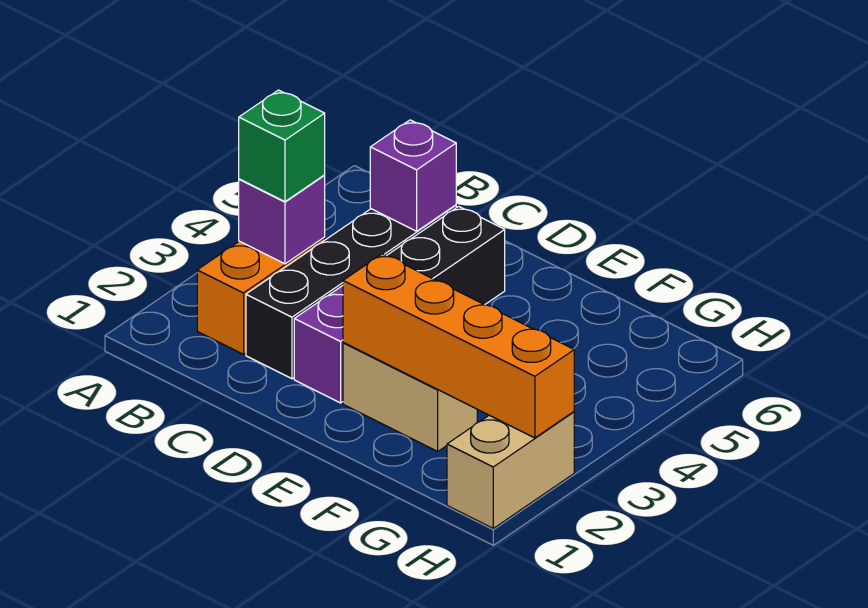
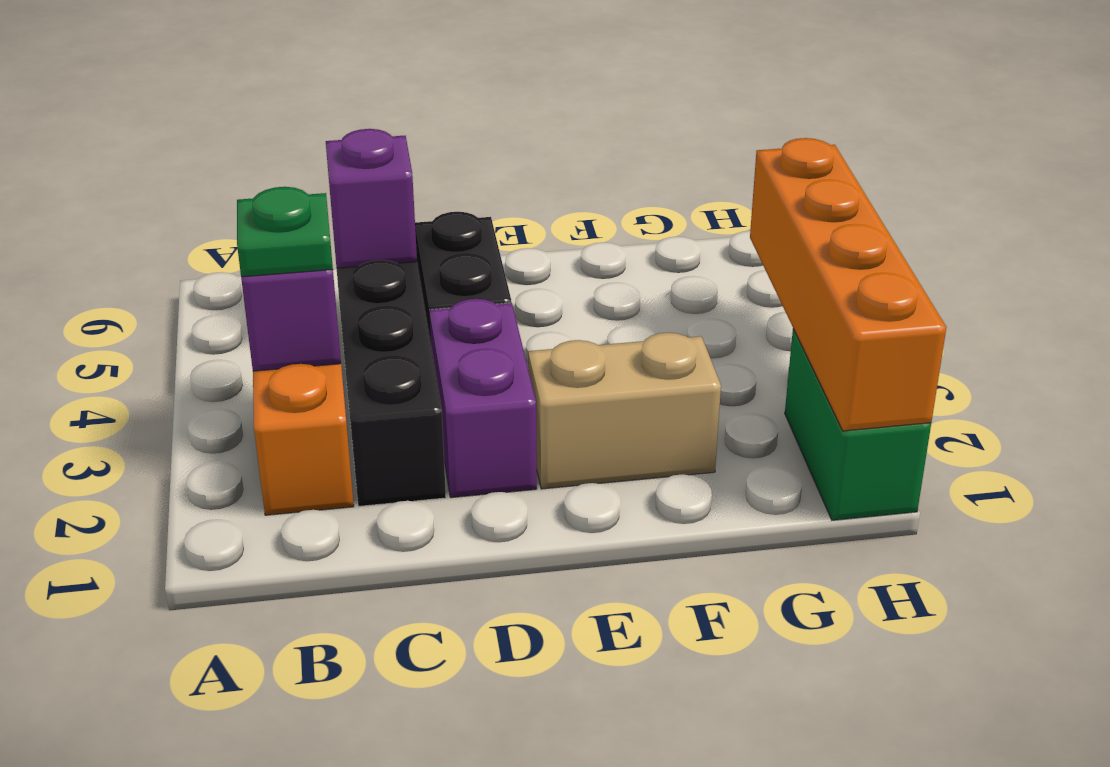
green 1x1 brick [239,90,325,202] -> green 1x1 plate [237,187,333,277]
orange 1x4 brick [343,254,574,438] -> orange 1x4 brick turned to [750,138,947,431]
tan 1x2 brick [447,412,574,528] -> green 1x2 brick [785,329,931,520]

